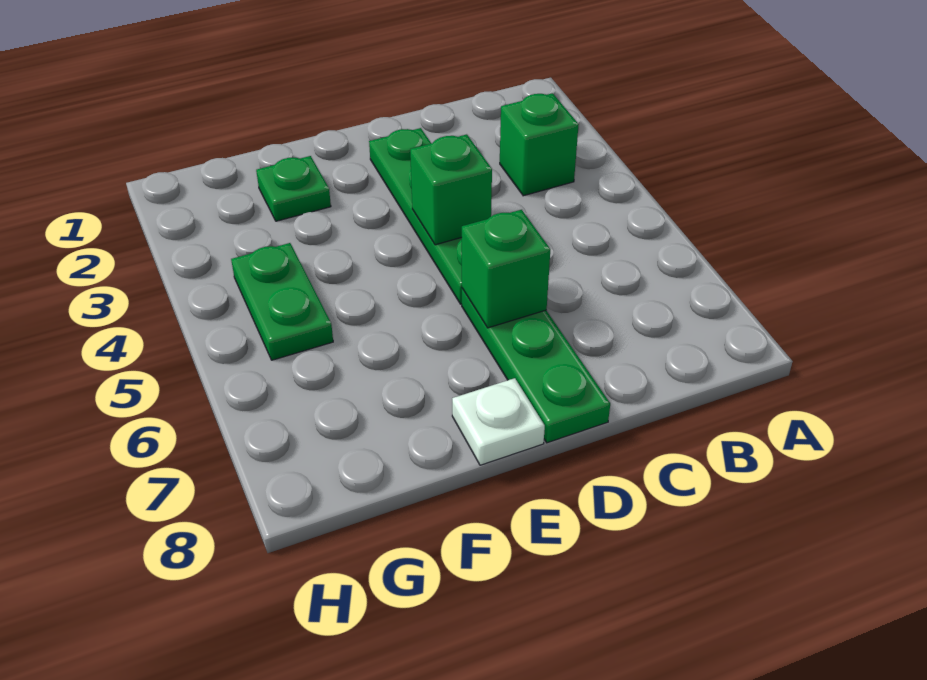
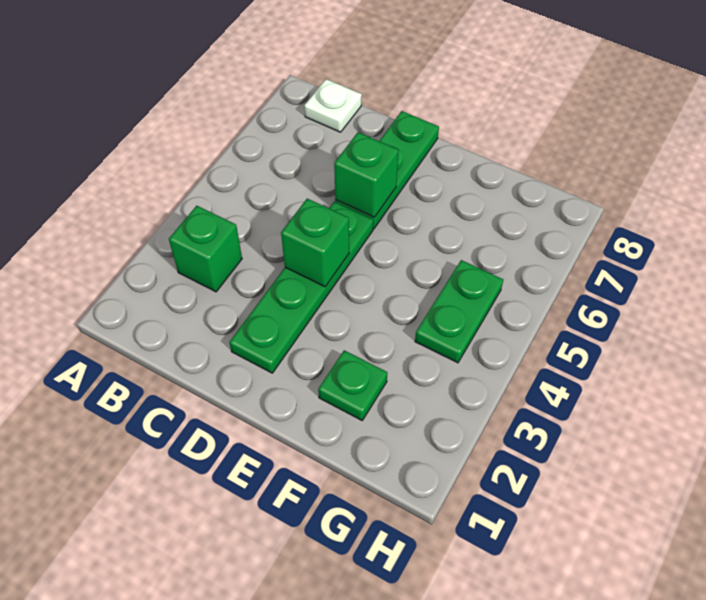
white 1x1 plate [452,378,545,465] -> white 1x1 plate moved to [304,79,362,132]

